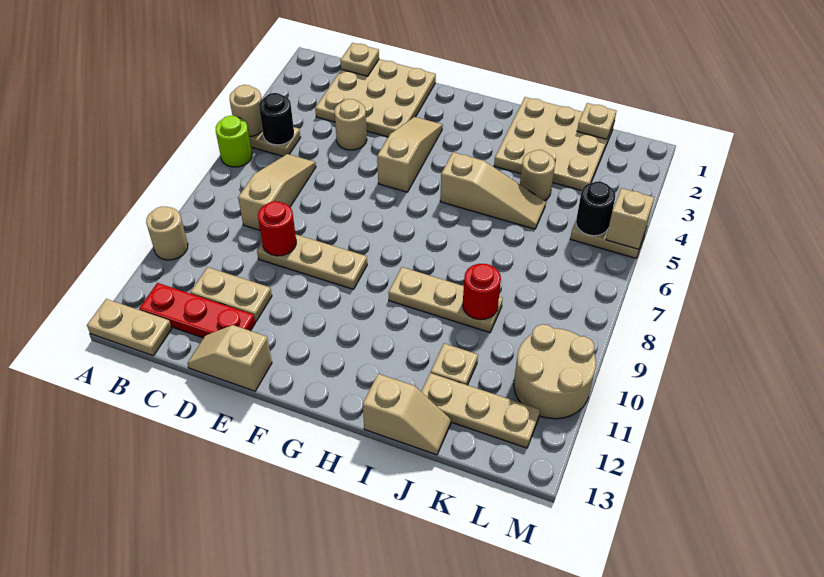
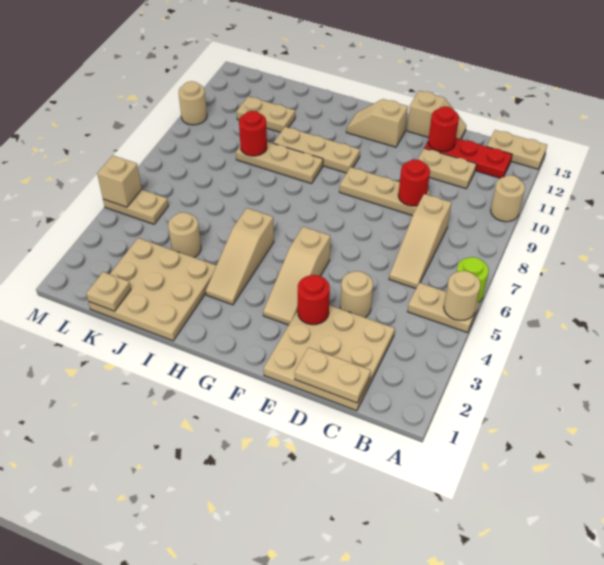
black 1x1 round brick [259,93,294,145] -> none
tan 1x1 plate [340,43,379,76] -> tan 1x2 plate [295,347,371,403]
none -> red 1x1 round brick [428,106,459,151]
none -> red 1x1 round brick [298,275,330,325]
tan 1x3 slope [440,152,546,229] -> tan 1x3 slope turned to [206,208,274,305]
tan 1x2 slope [363,374,451,455] -> tan 1x2 slope moved to [346,99,408,147]
tan 1x1 plate [431,344,478,385] -> tan 1x2 plate [237,96,295,132]
tan 1x3 plate [421,373,540,448] -> tan 1x3 plate moved to [274,127,360,173]
black 1x1 round brick [576,181,616,236] -> none
tan 2x2 round brick [514,324,596,419] -> tan 1x1 round brick [179,81,207,125]

